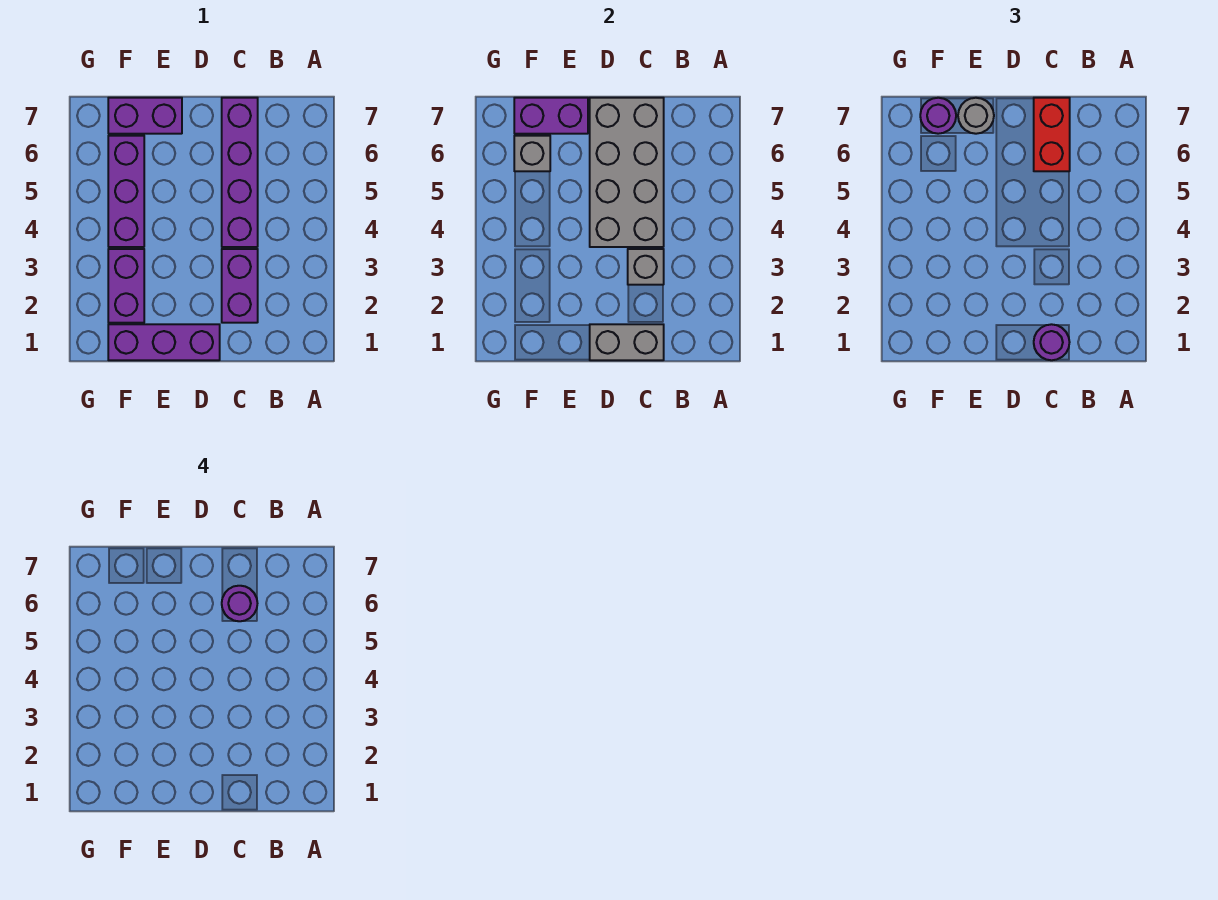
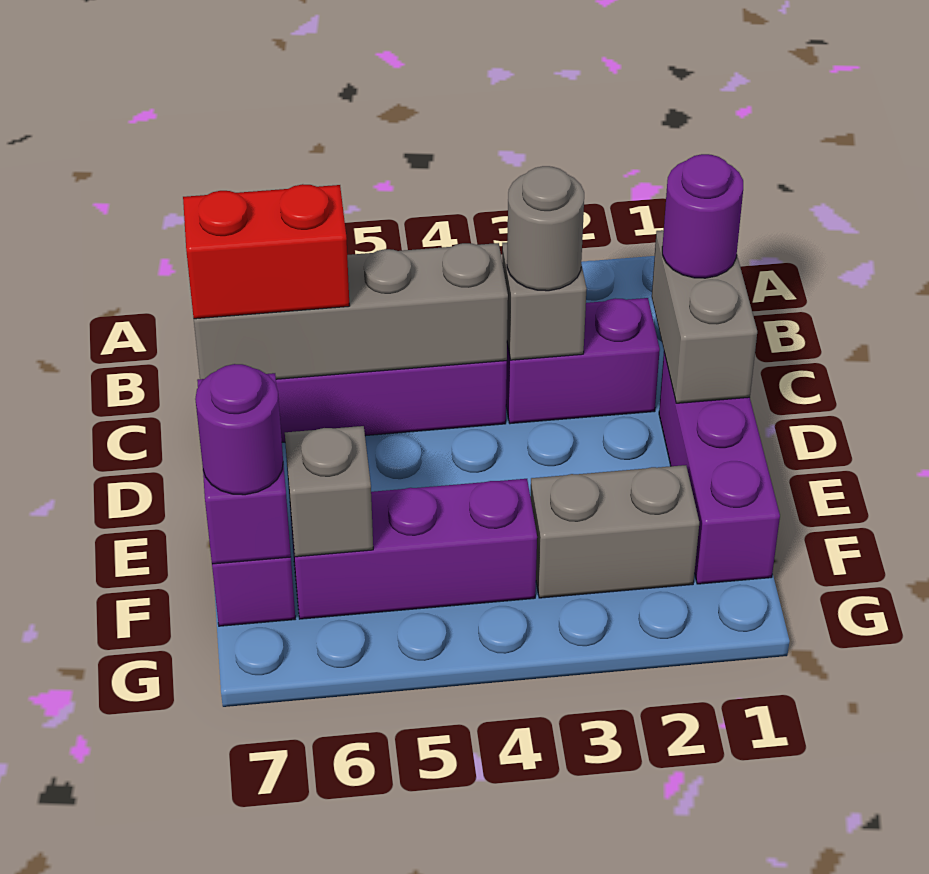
grey 2x4 brick [590,98,664,247] -> grey 1x4 brick [194,243,508,379]
purple 1x1 round brick [222,586,257,621] -> none
grey 1x1 round brick [958,98,994,134] -> grey 1x1 round brick moved to [507,166,584,291]
purple 1x2 brick [108,249,144,323] -> grey 1x2 brick [530,465,699,598]

